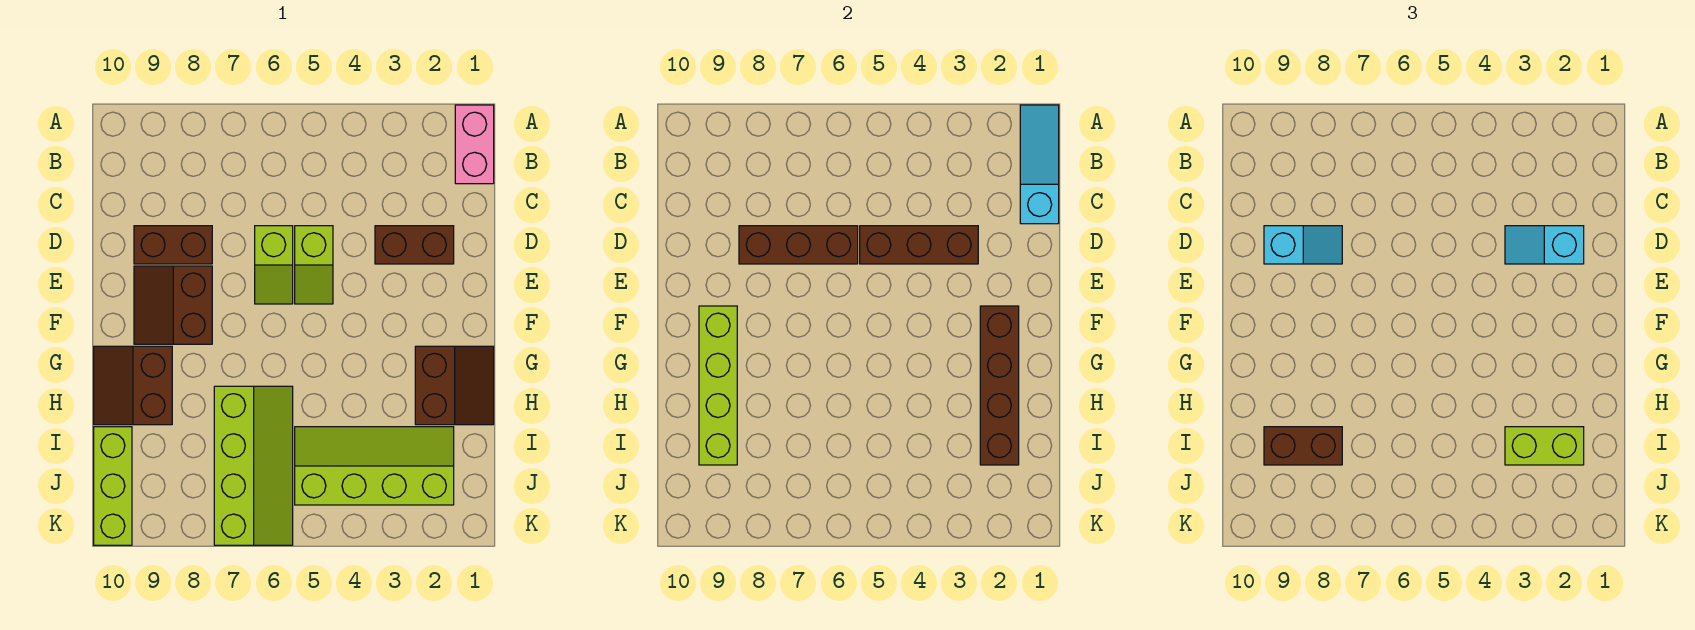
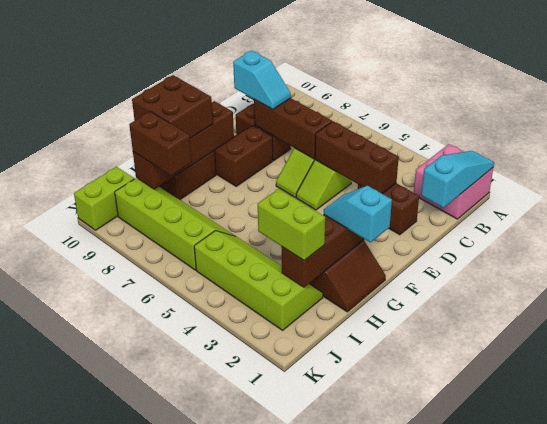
pink 1x2 brick [455,105,494,184] -> pink 2x2 brick [414,144,493,219]
cyan 1x2 slope [1505,226,1584,264] -> cyan 1x2 slope moved to [324,186,392,242]
lime 1x4 brick [699,306,737,465] -> brown 1x4 brick [133,101,234,189]
none -> brown 2x2 brick [132,75,213,138]
lime 2x4 slope [214,386,293,545] -> lime 2x4 slope turned to [115,178,235,270]
lime 1x3 brick [94,427,132,545] -> lime 1x2 brick [74,167,134,230]

